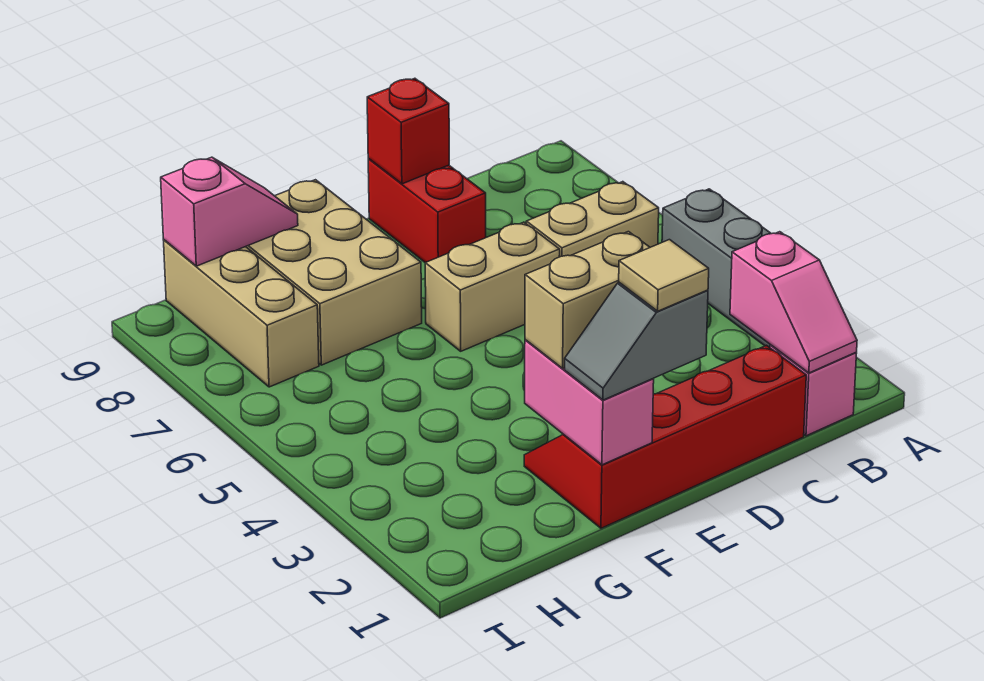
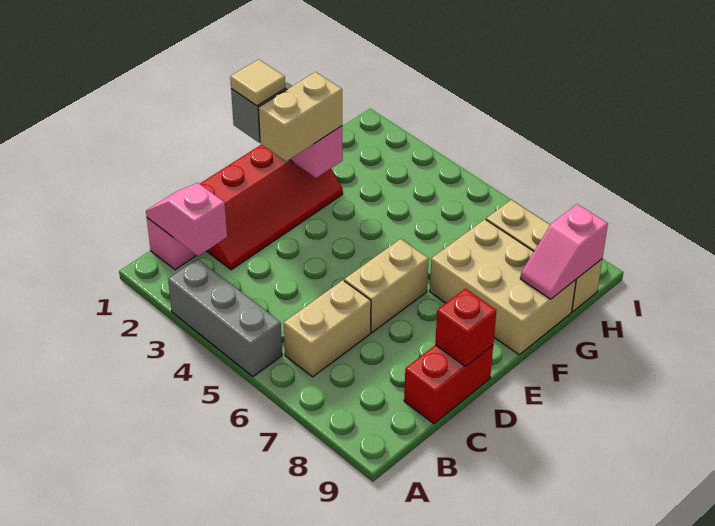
red 1x2 brick [368,159,486,263] -> red 1x2 brick turned to [404,345,493,424]

